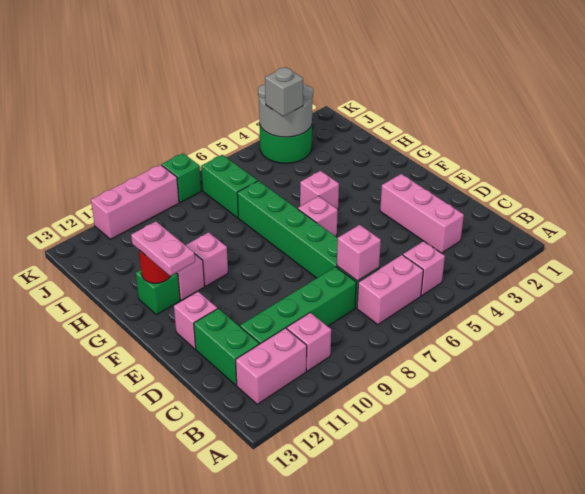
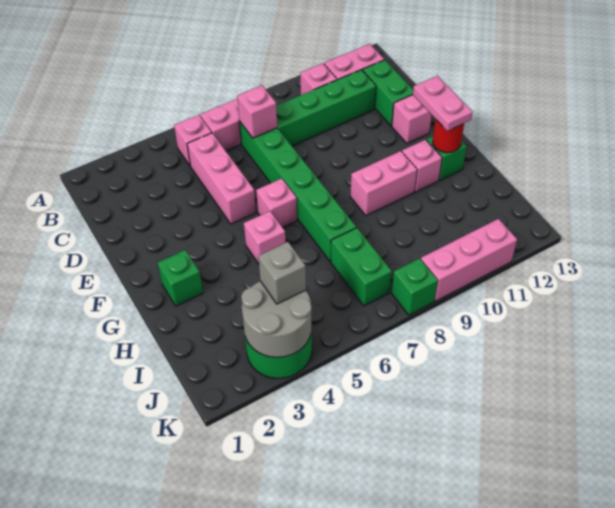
pink 1x3 brick [380,174,464,253] -> pink 1x3 brick moved to [187,133,256,224]
none -> green 1x1 brick [158,250,203,306]
pink 1x1 brick [186,232,228,286] -> pink 1x2 brick [350,151,417,216]

